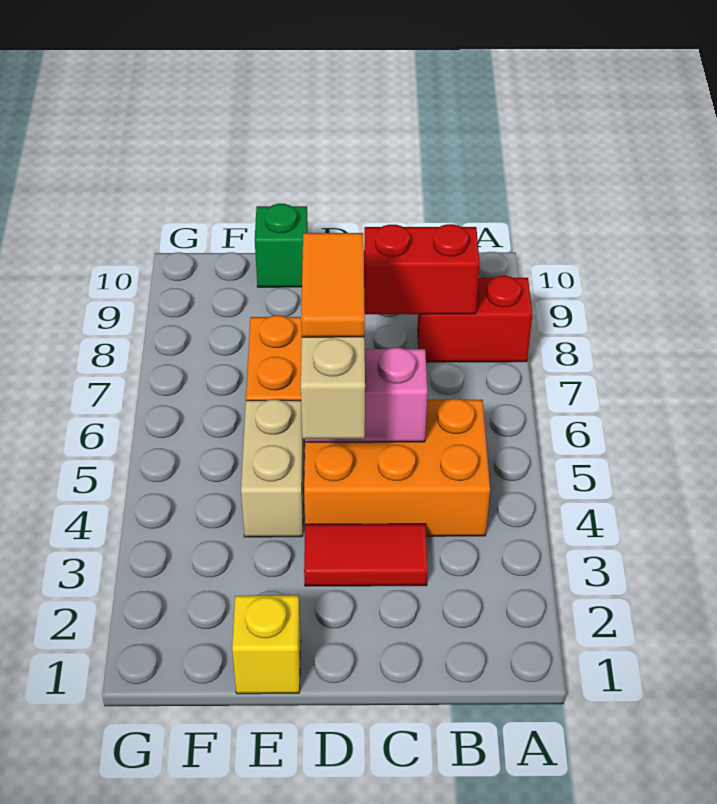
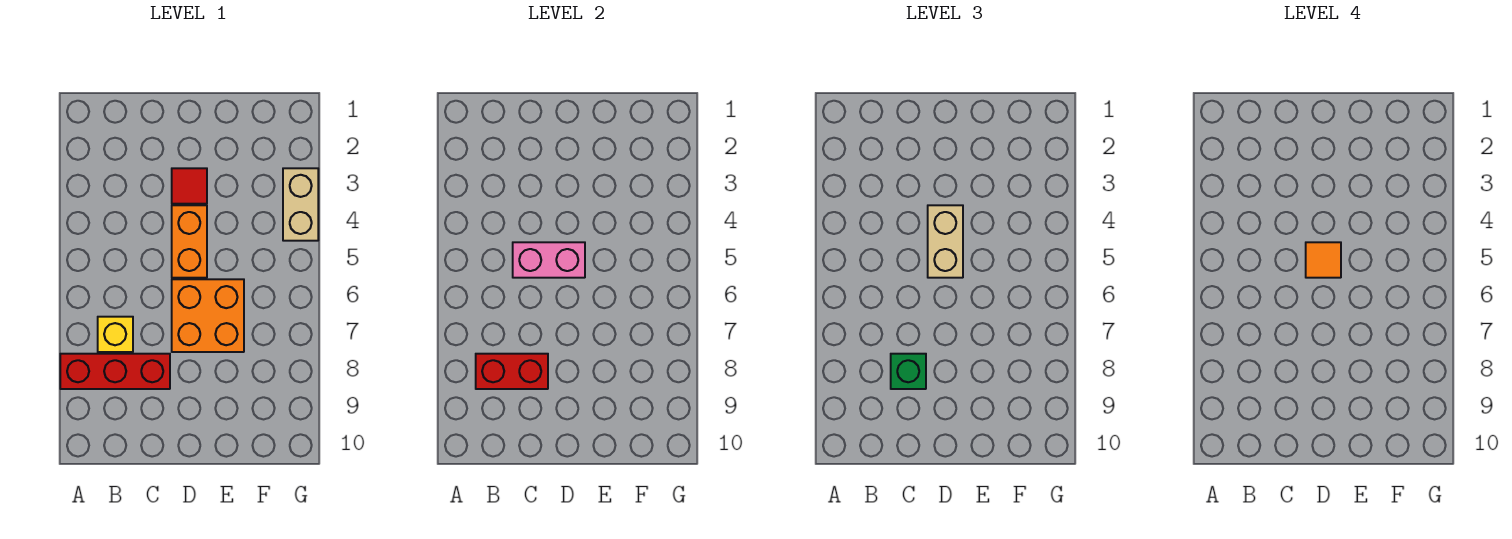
red 1x2 brick [418,276,532,362] -> red 1x3 brick [60,354,170,389]
orange 2x3 brick [304,399,490,536] -> orange 1x2 brick [172,205,207,278]
red 1x2 tile [304,524,428,586] -> red 1x1 tile [172,168,207,204]
orange 1x2 tile [301,233,365,337] -> orange 1x1 tile [1306,242,1341,278]
yellow 1x1 brick [232,595,301,694] -> yellow 1x1 brick moved to [98,317,133,352]
tan 1x2 brick [241,399,304,537] -> tan 1x2 brick moved to [283,168,318,241]
green 1x1 brick [255,204,308,287] -> green 1x1 brick moved to [891,354,926,389]

